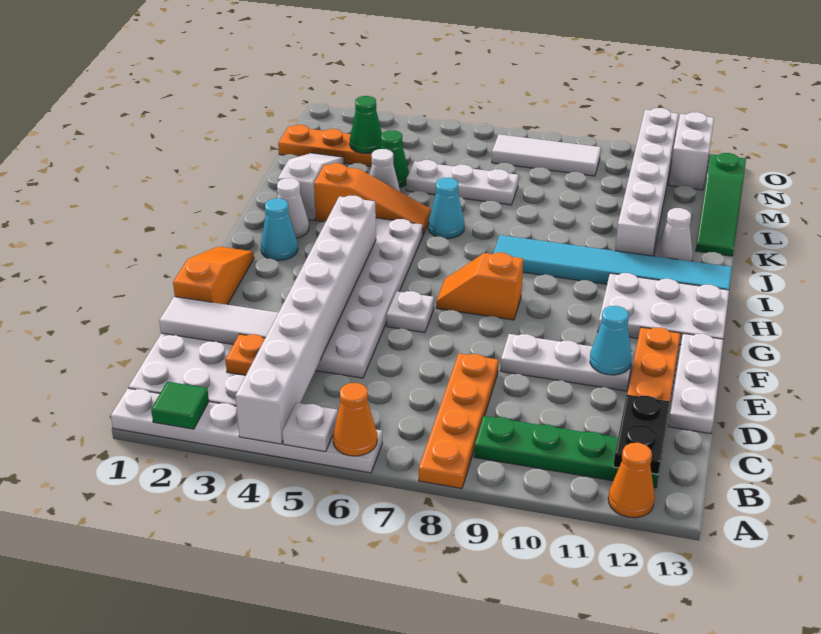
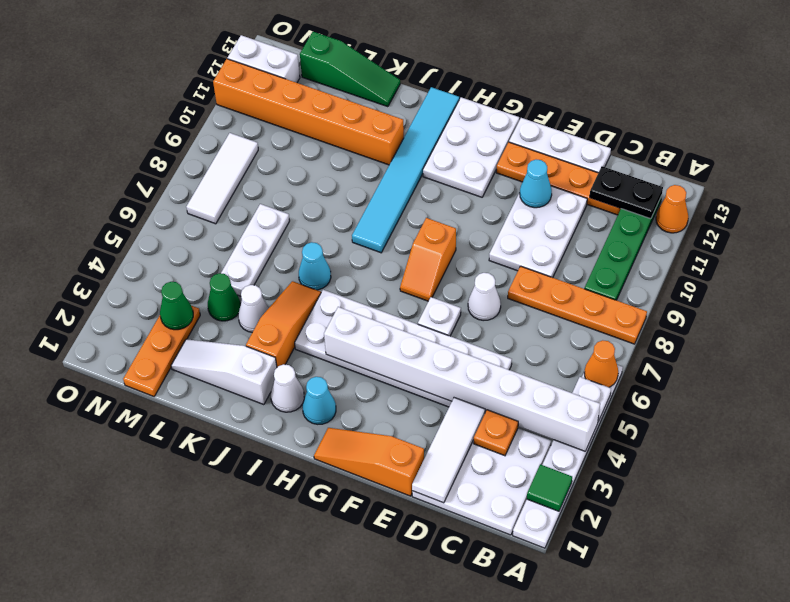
white 1x3 plate [500,334,633,391] -> white 2x3 plate [489,186,587,278]
white 1x6 brick [615,108,678,256] -> orange 1x6 brick [213,59,404,165]
white 1x1 cone [655,208,693,261] -> white 1x1 cone moved to [468,273,501,321]

